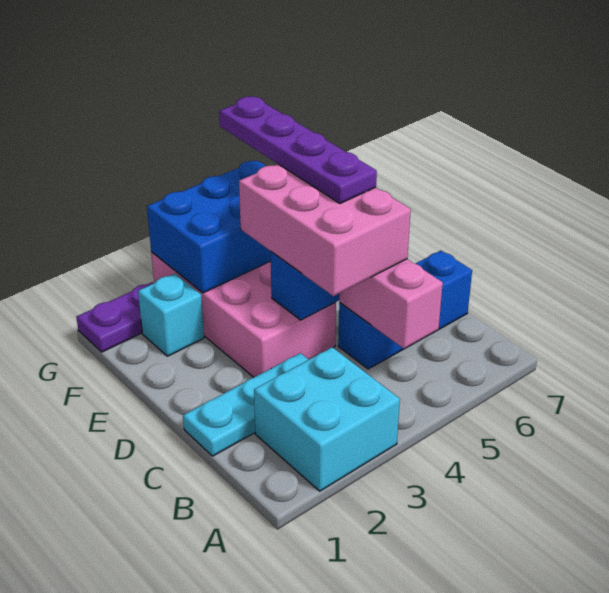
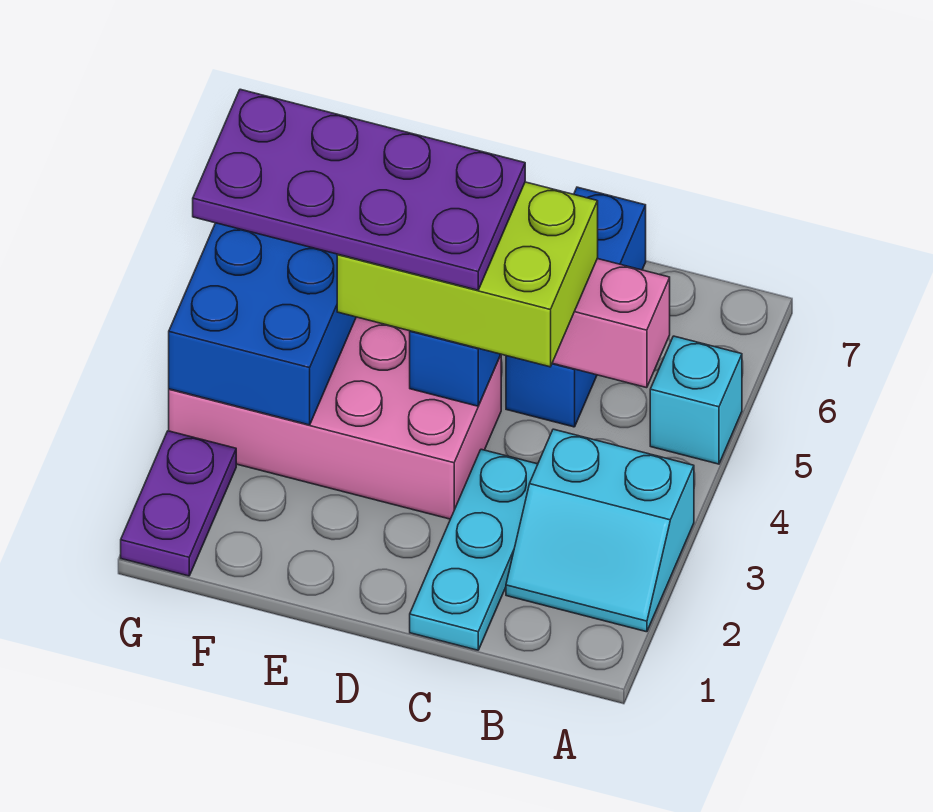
cyan 2x2 brick [254,347,400,491] -> cyan 2x2 slope [506,429,694,632]
pink 2x3 brick [239,164,411,296] -> lime 2x3 brick [337,182,598,367]
purple 1x4 plate [219,96,377,203] -> purple 2x4 plate [193,89,525,290]
cyan 1x1 brick [138,274,204,356] -> cyan 1x1 brick moved to [650,336,742,464]

